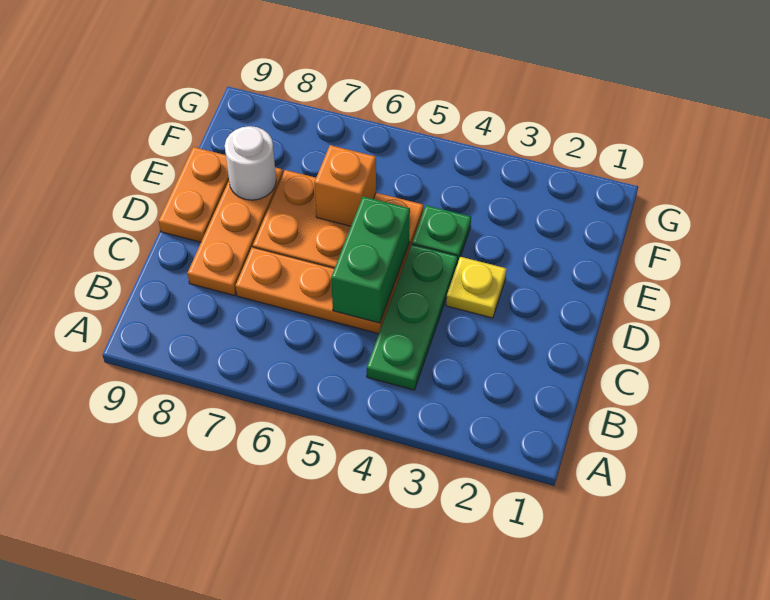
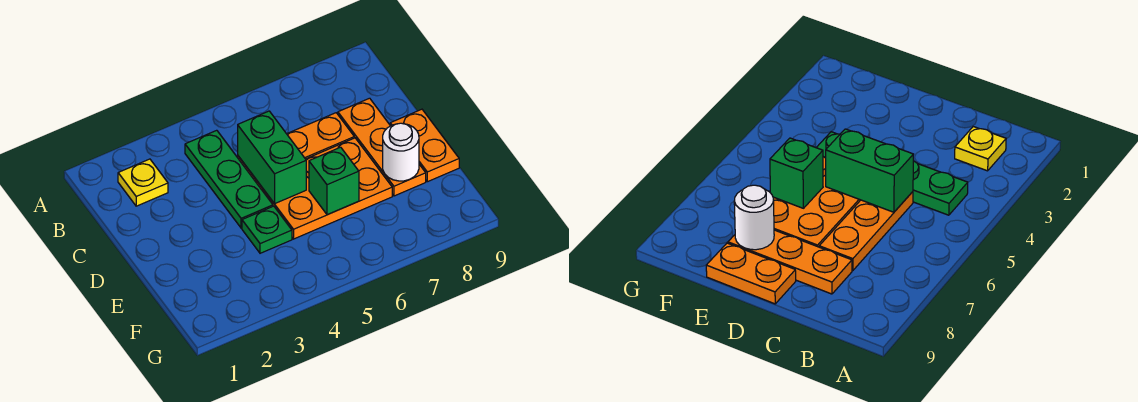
yellow 1x1 plate [446,257,507,318] -> yellow 1x1 plate moved to [118,159,168,206]
orange 1x1 brick [314,145,376,226] -> green 1x1 brick [309,147,359,215]

